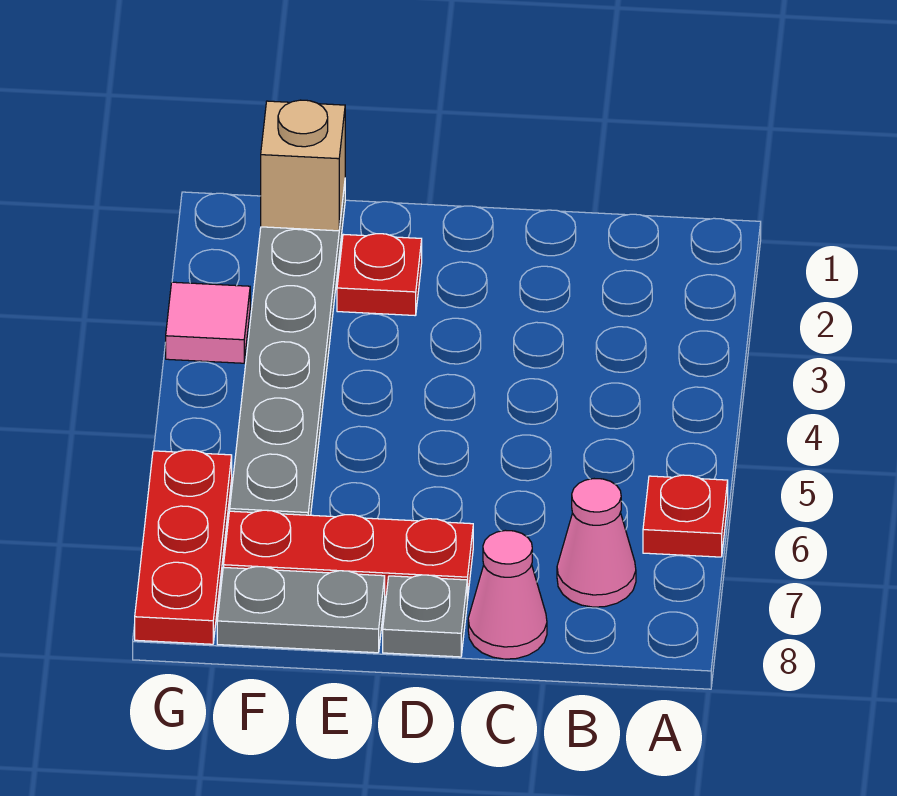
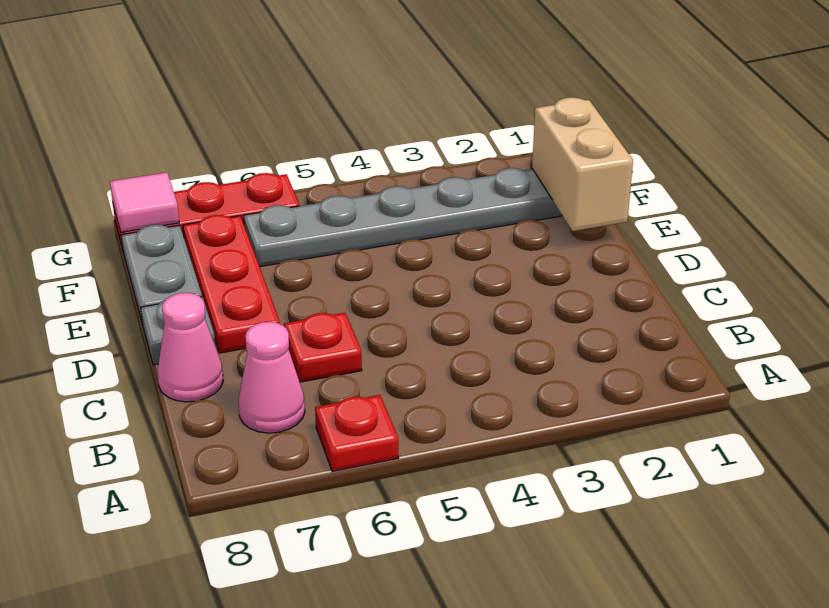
red 1x1 plate [337,234,422,316] -> red 1x1 plate moved to [284,313,362,382]
tan 1x1 brick [261,100,345,231] -> tan 1x2 brick [532,97,633,231]
pink 1x1 tile [166,282,250,363] -> pink 1x1 tile moved to [110,172,179,232]

